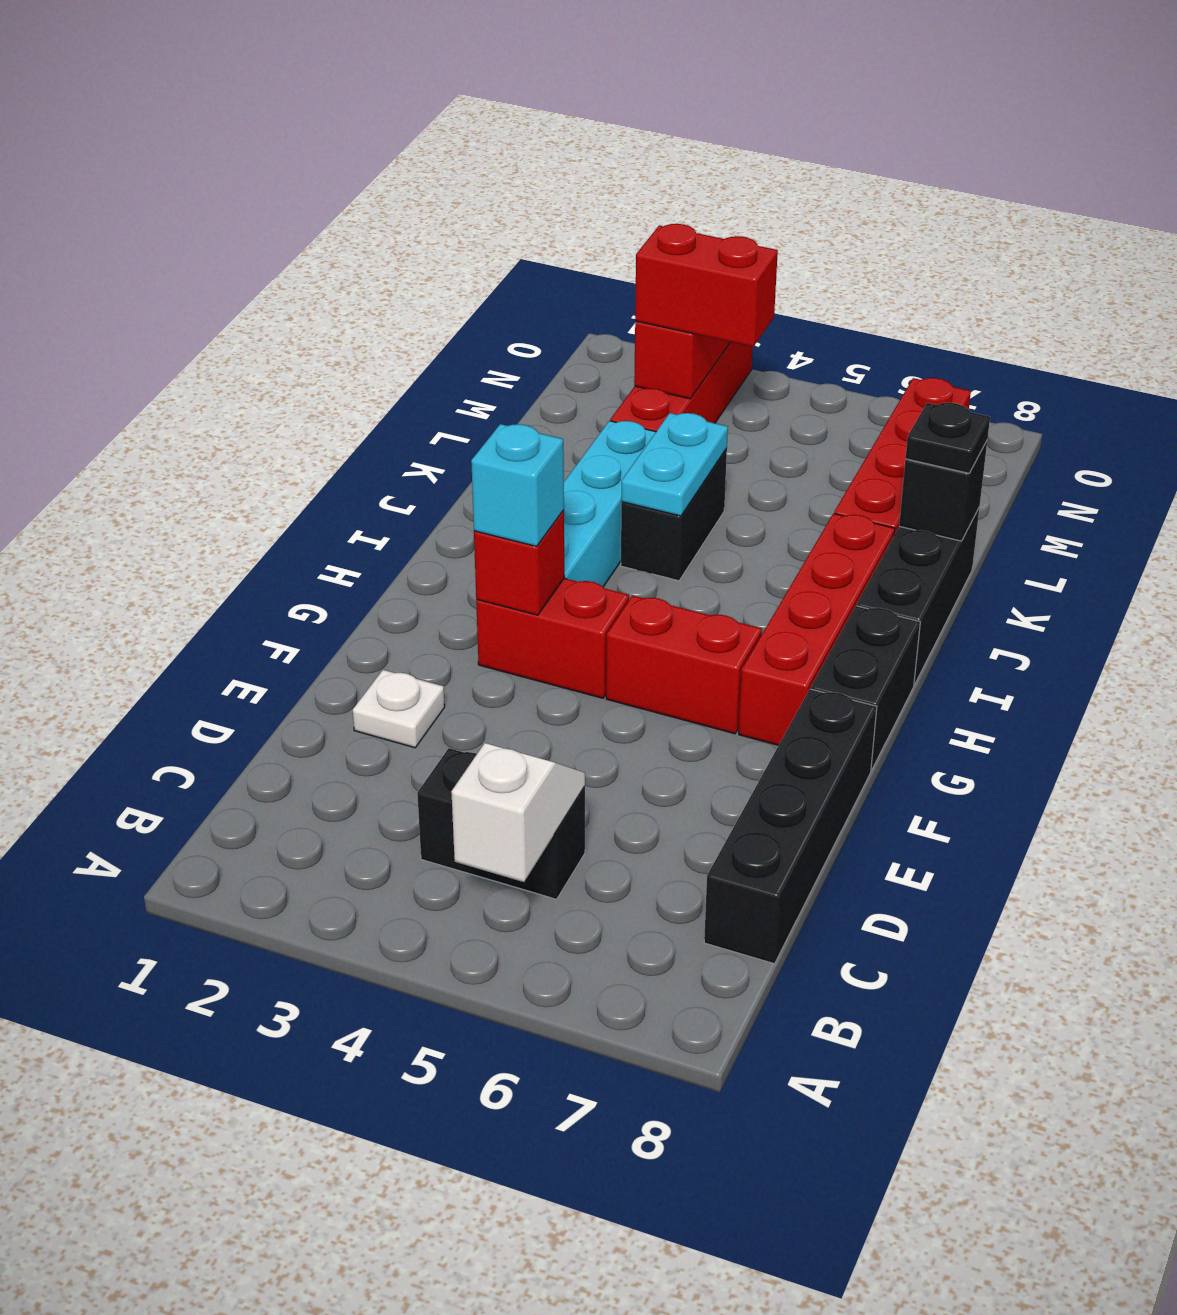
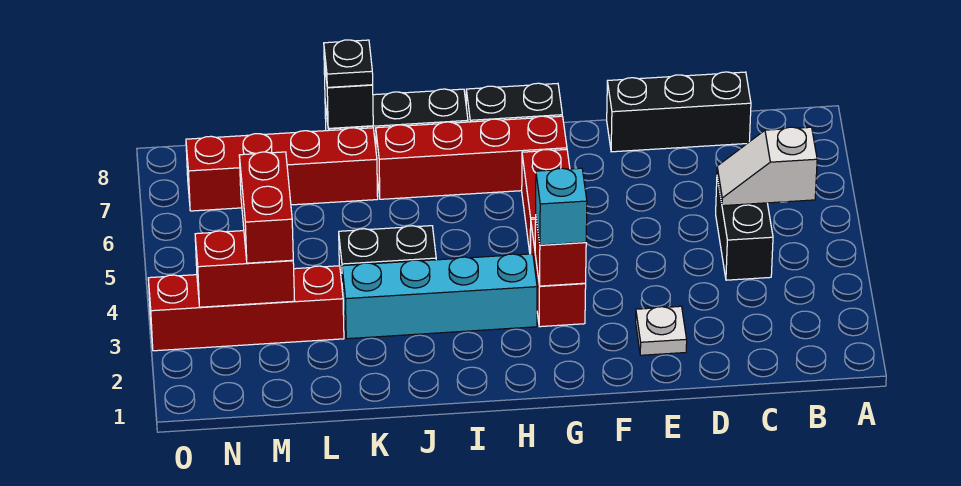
black 1x4 brick [704,689,877,964] -> black 1x3 brick [607,72,751,152]
cyan 1x2 plate [621,413,728,516] -> none

